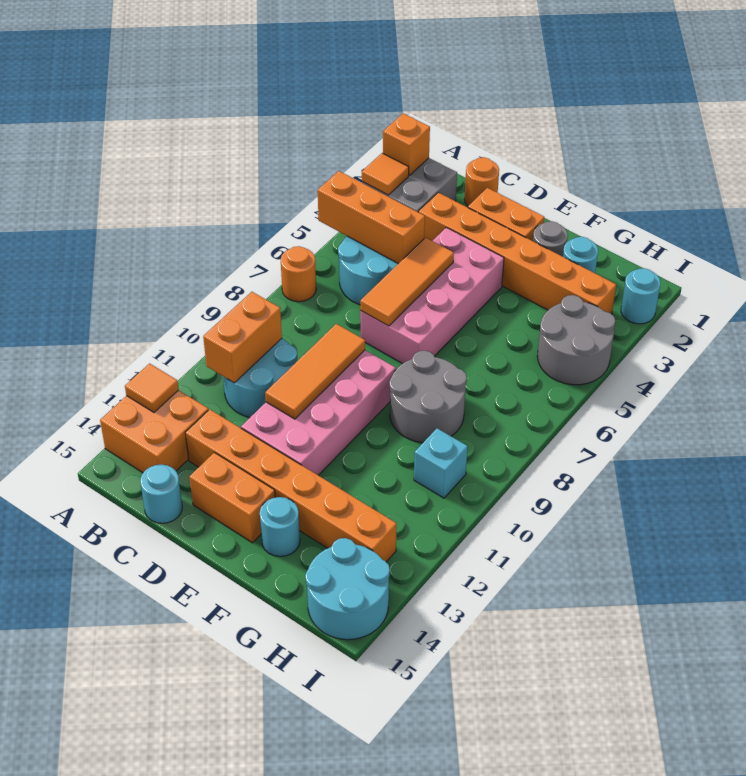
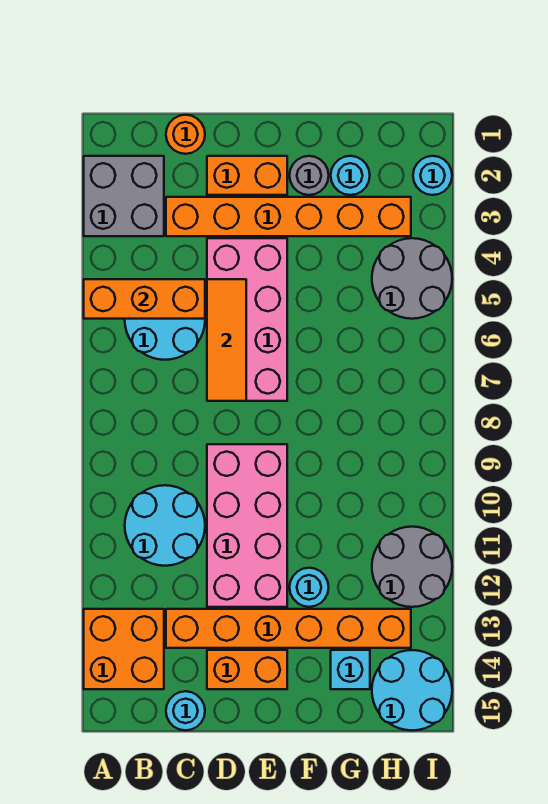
orange 1x1 brick [383,113,430,175] -> none
orange 1x1 tile [362,153,409,195] -> none
orange 1x1 round brick [281,246,316,302] -> none
orange 1x1 tile [125,363,179,412] -> none
orange 1x2 brick [203,292,282,383] -> none
orange 1x3 tile [265,324,365,419] -> none
grey 2x2 round brick [389,351,467,443] -> grey 2x2 round brick moved to [372,527,452,607]
cyan 1x1 round brick [260,497,300,557] -> cyan 1x1 round brick moved to [290,568,329,607]
cyan 1x1 brick [414,428,468,498] -> cyan 1x1 brick moved to [331,650,370,689]

